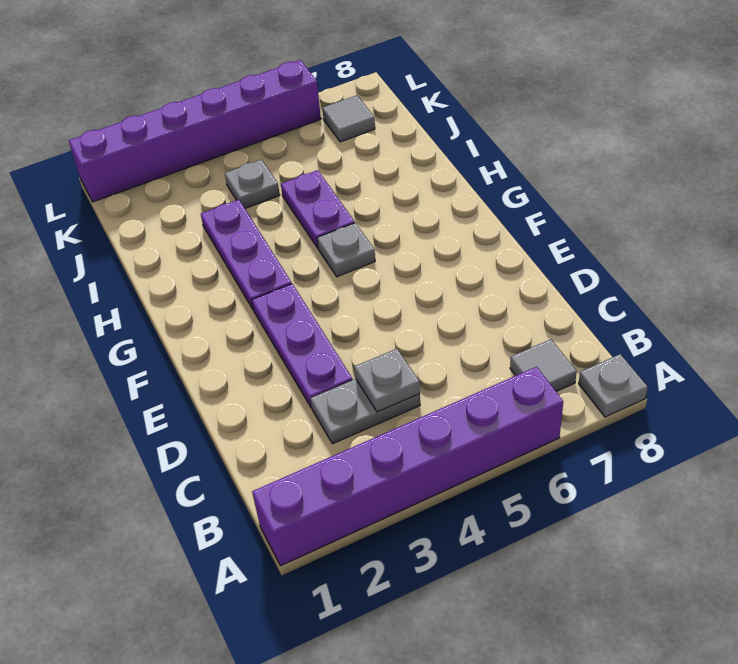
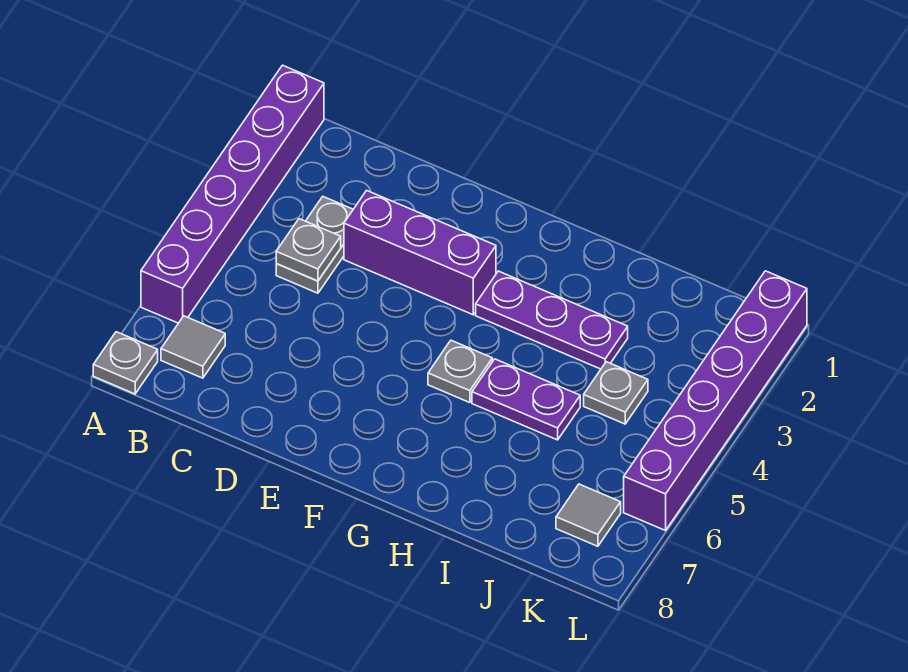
purple 1x3 plate [252,284,353,408] -> purple 1x3 brick [344,190,496,315]

